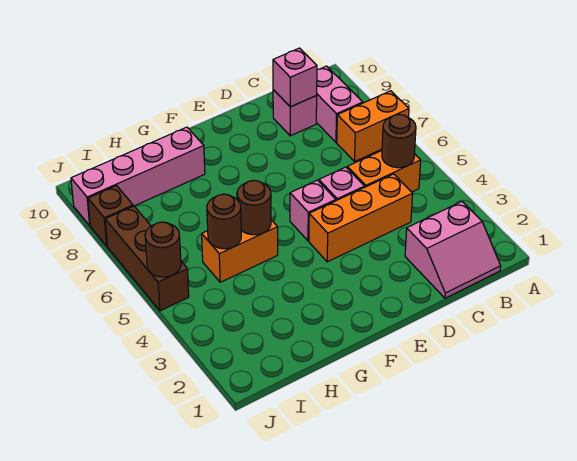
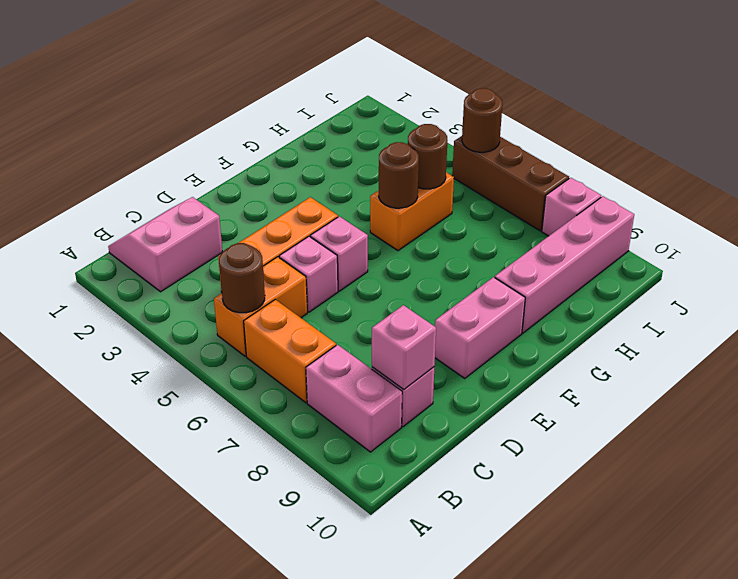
orange 1x2 brick [337,91,409,161] -> orange 1x2 brick turned to [244,300,336,403]
none -> pink 1x2 brick [435,277,525,378]
brown 1x1 brick [88,186,133,246] -> pink 1x1 brick [542,178,601,236]

